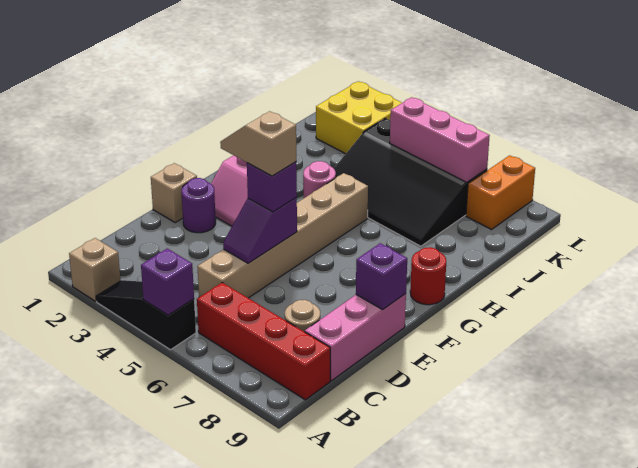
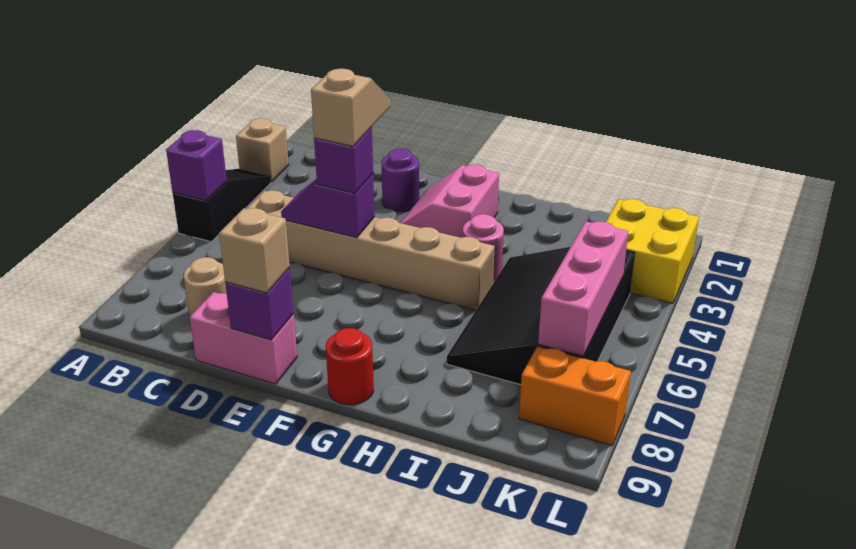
red 1x4 brick [197,283,330,400] -> none
pink 1x3 brick [305,294,406,381] -> pink 1x2 brick [190,292,297,384]
tan 1x1 brick [151,163,197,222] -> tan 1x1 brick moved to [219,208,290,293]

